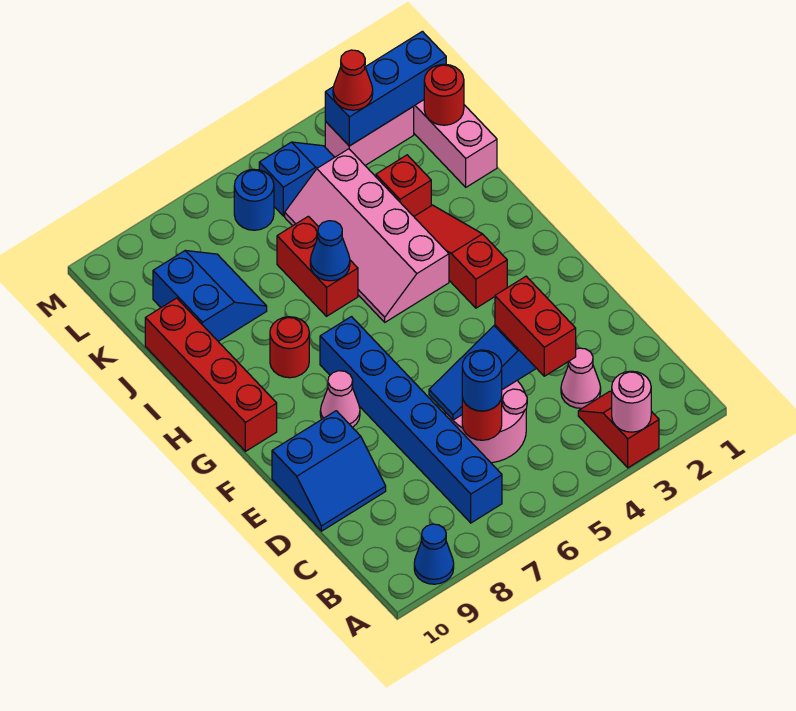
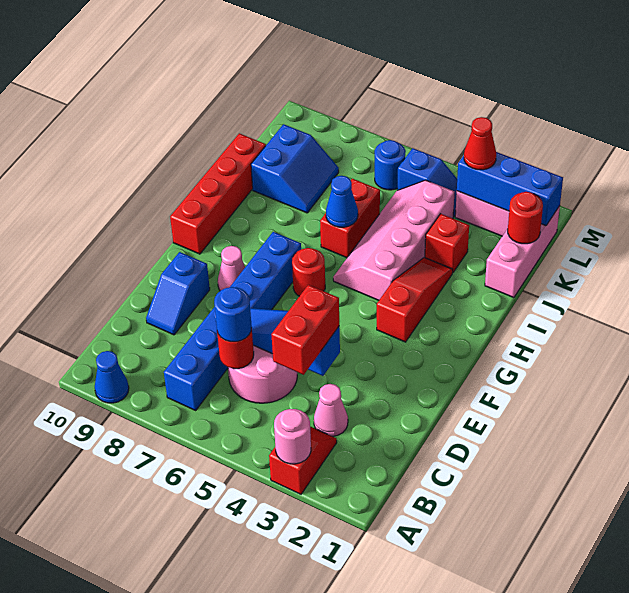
blue 2x2 slope [272,411,386,531] -> blue 1x2 slope [146,252,210,335]
red 1x1 round brick [270,317,309,378] -> red 1x1 round brick moved to [292,248,325,296]

